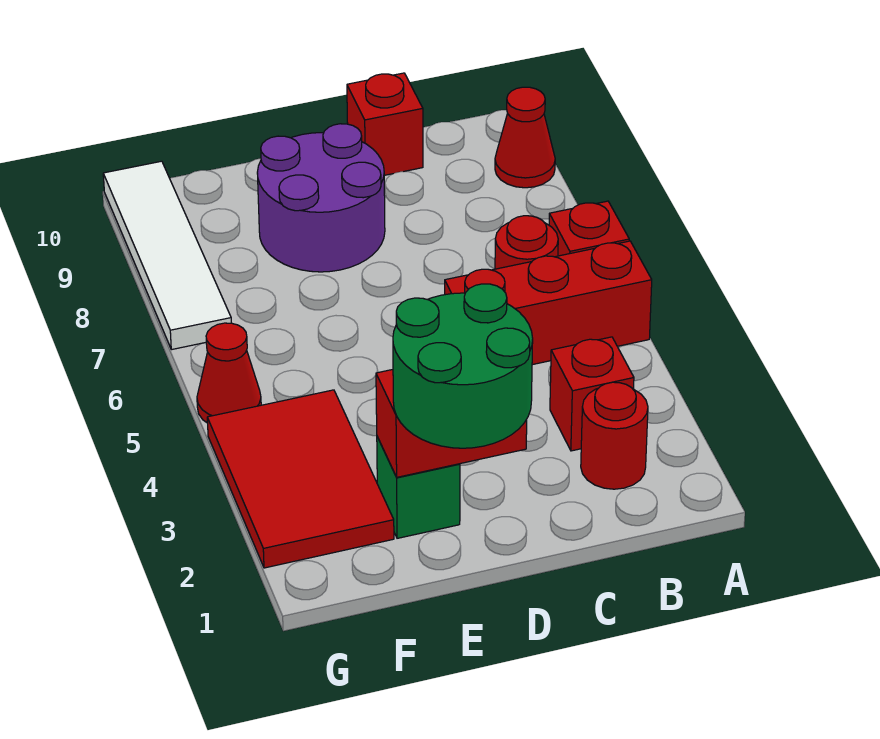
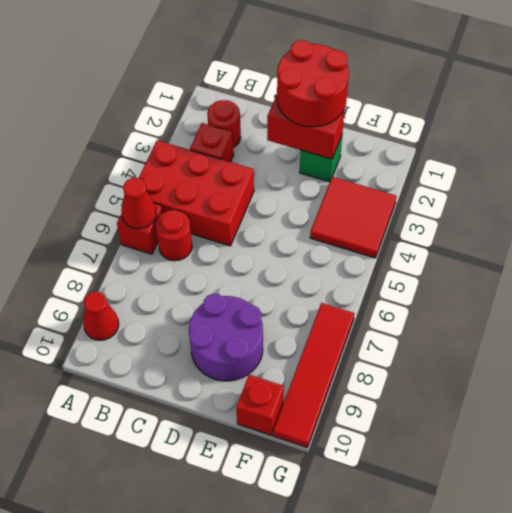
red 1x3 brick [445,241,652,365] -> red 2x3 brick [139,140,254,246]
red 1x1 brick [347,73,423,175] -> red 1x1 brick moved to [236,375,284,435]
green 2x2 round brick [393,284,533,448] -> red 2x2 round brick [277,40,349,127]
red 2x3 tile [207,390,394,568] -> red 2x2 tile [310,177,397,258]
red 1x1 cone [197,323,261,423] -> red 1x1 cone moved to [121,178,156,229]
white 1x4 tile [103,161,231,350] -> red 1x4 tile [273,303,354,448]

